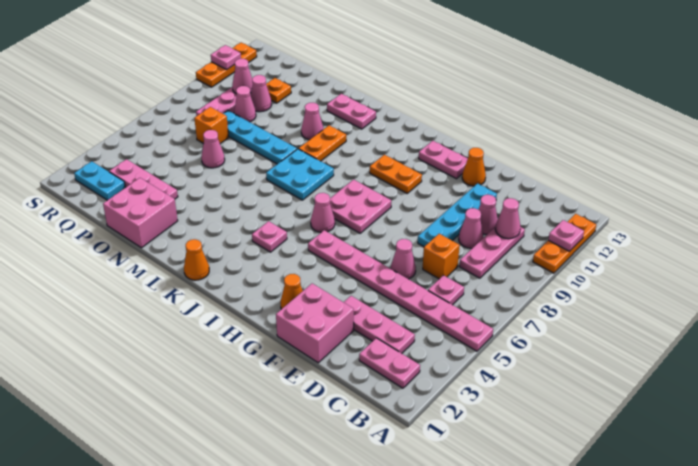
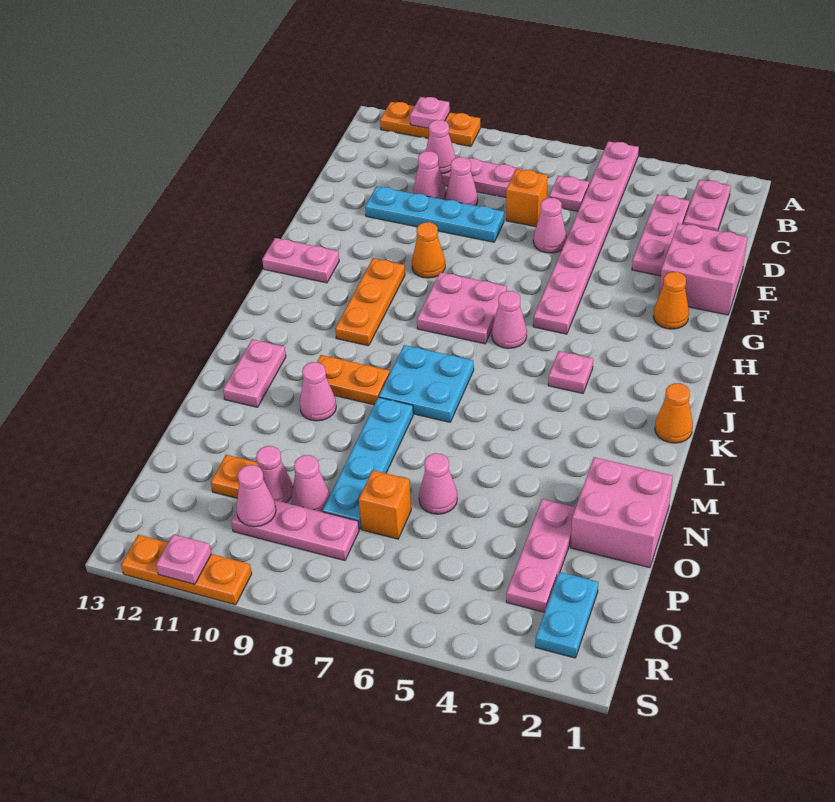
orange 1x1 cone [462,148,486,186] -> orange 1x1 cone moved to [412,222,445,278]
pink 1x2 plate [419,141,468,179] -> pink 1x2 plate turned to [262,238,339,283]
orange 1x2 plate [370,155,422,193] -> orange 1x3 plate [335,258,405,346]

